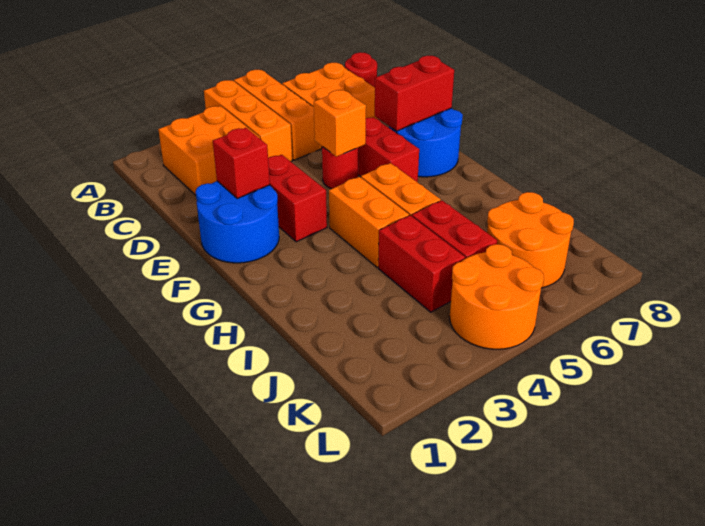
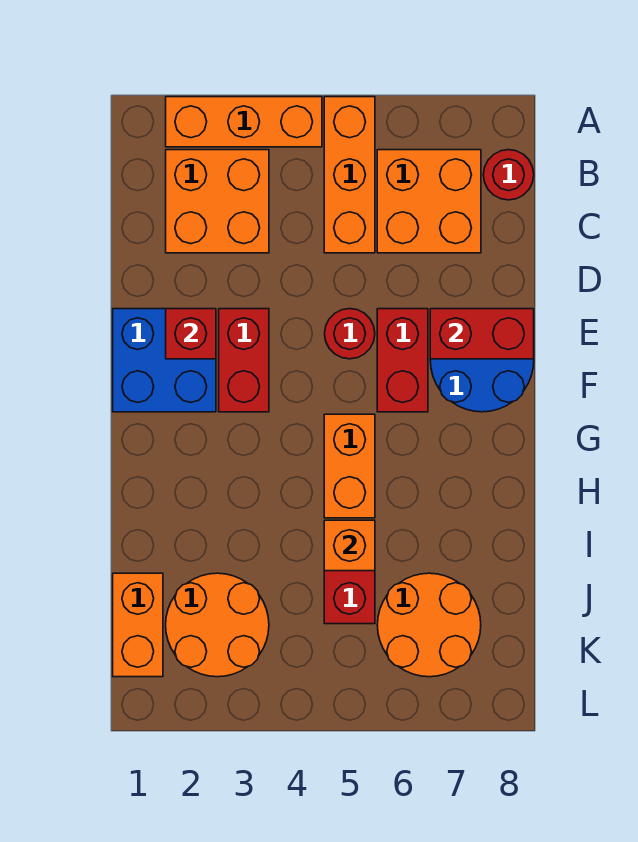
orange 1x3 brick [204,80,292,161] -> orange 1x3 brick turned to [166,97,322,147]
blue 2x2 round brick [195,181,279,263] -> blue 2x2 brick [113,309,216,412]
orange 1x1 brick [314,90,366,157] -> orange 1x1 brick moved to [324,520,375,571]
orange 1x2 brick [329,177,409,267] -> orange 1x2 brick moved to [113,573,163,677]
red 1x2 brick [378,215,465,312] -> none
orange 2x2 round brick [450,244,544,349] -> orange 2x2 round brick moved to [166,573,269,677]

